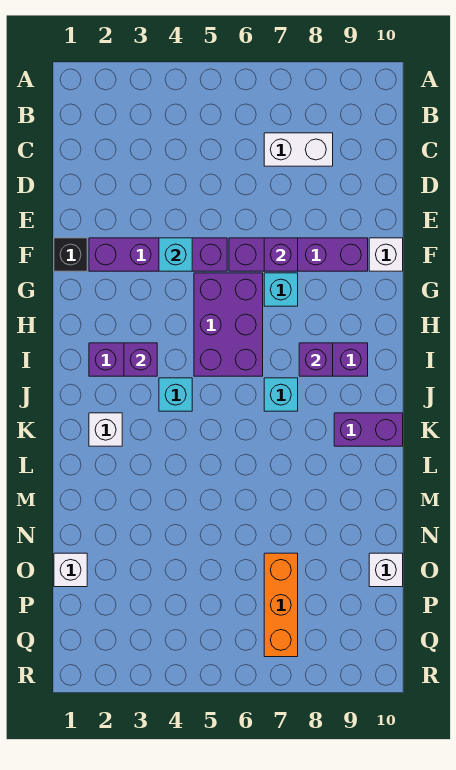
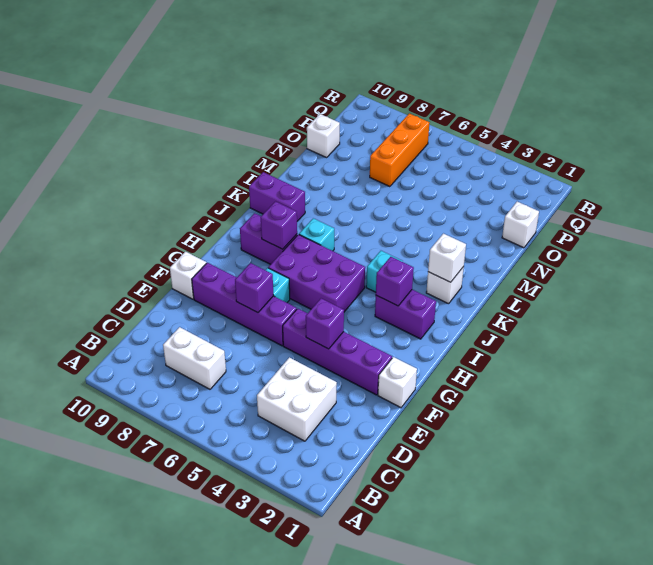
none -> white 2x2 brick [257,357,337,441]
black 1x1 brick [54,238,87,271] -> white 1x1 brick [378,357,417,408]
cyan 1x1 brick [159,238,192,271] -> purple 1x1 brick [306,298,344,349]
purple 2x3 brick [194,273,263,376] -> purple 2x3 brick turned to [268,235,365,312]
none -> white 1x1 brick [428,234,466,282]

